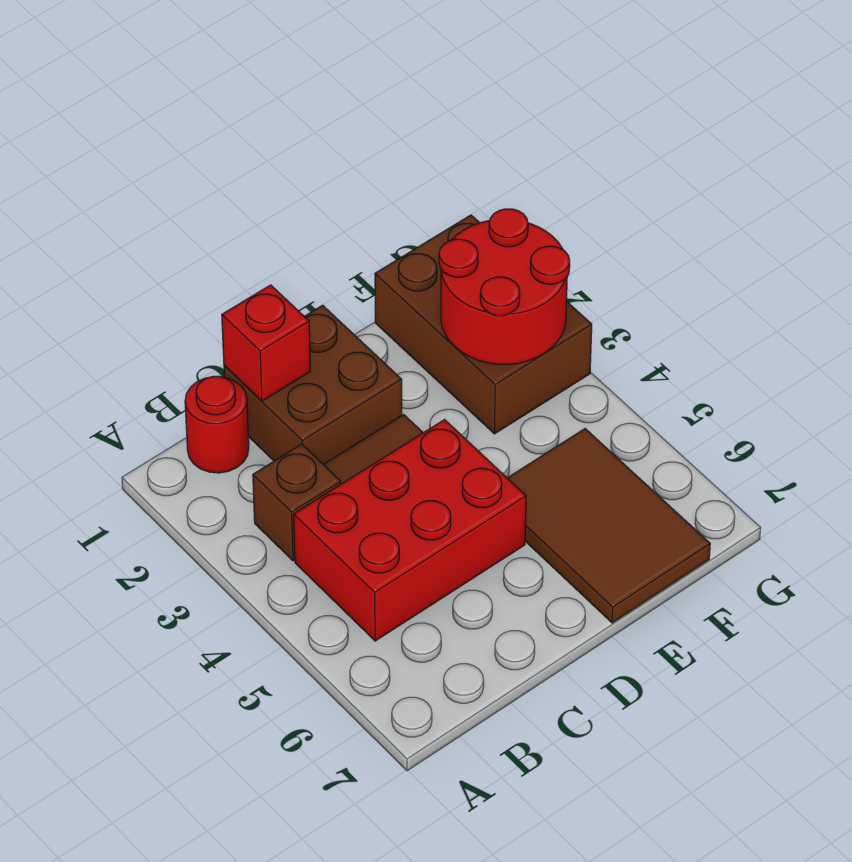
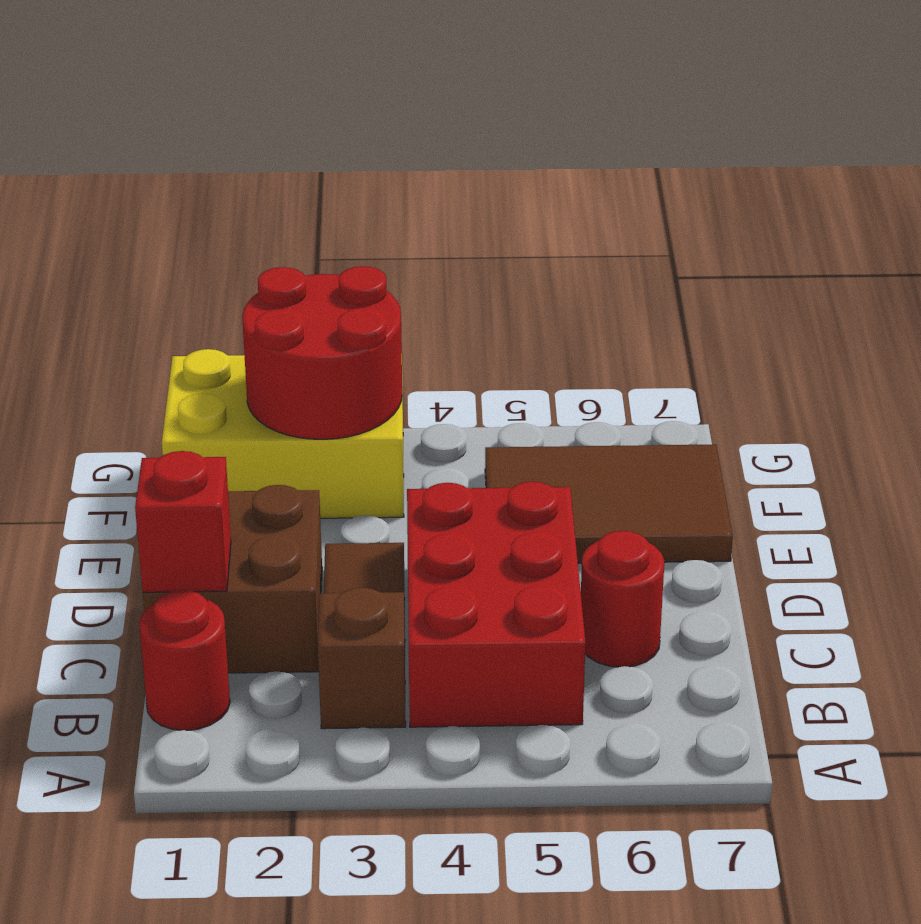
none -> red 1x1 round brick [581,531,665,667]
brown 2x3 brick [375,215,592,434] -> yellow 2x3 brick [162,349,404,518]

